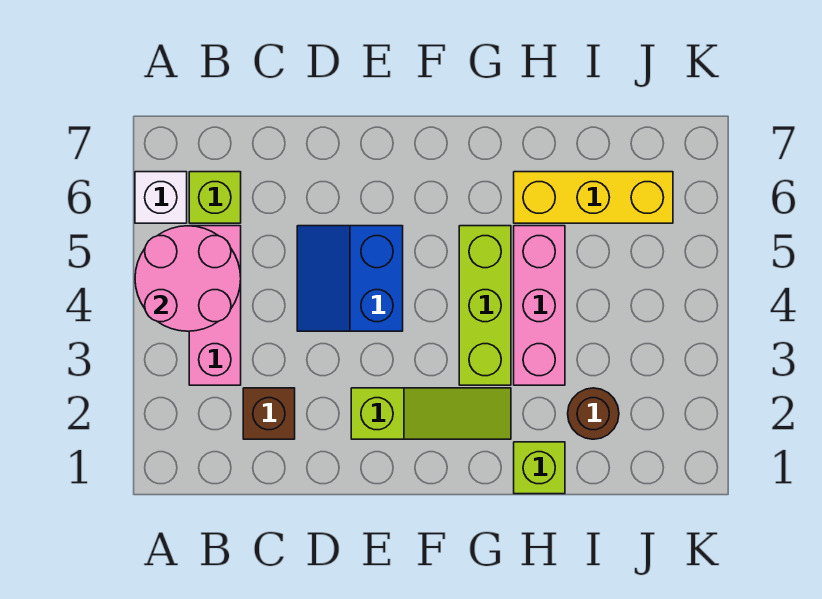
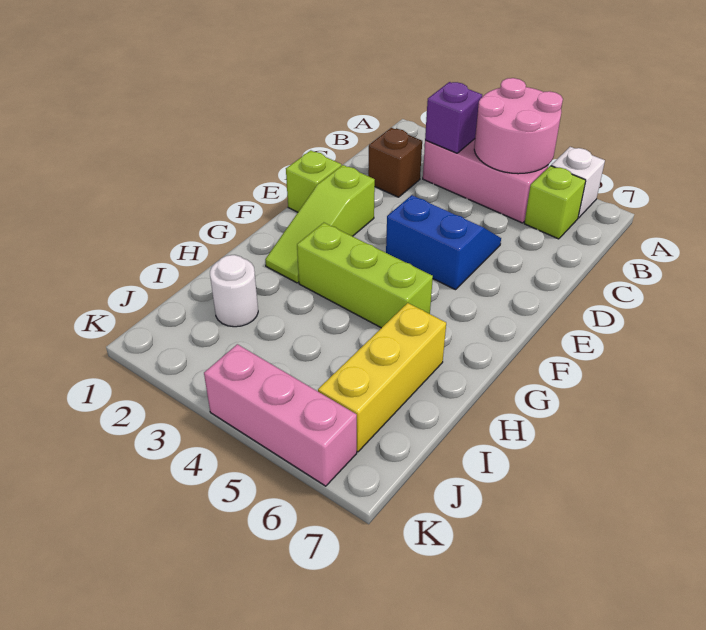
none -> purple 1x1 brick [425,82,482,153]
lime 1x1 brick [514,442,565,494] -> lime 1x1 brick moved to [286,150,341,212]
pink 1x3 brick [514,226,565,385] -> pink 1x3 brick moved to [204,344,357,486]
brown 1x1 round brick [568,388,619,439] -> white 1x1 round brick [210,255,258,327]

